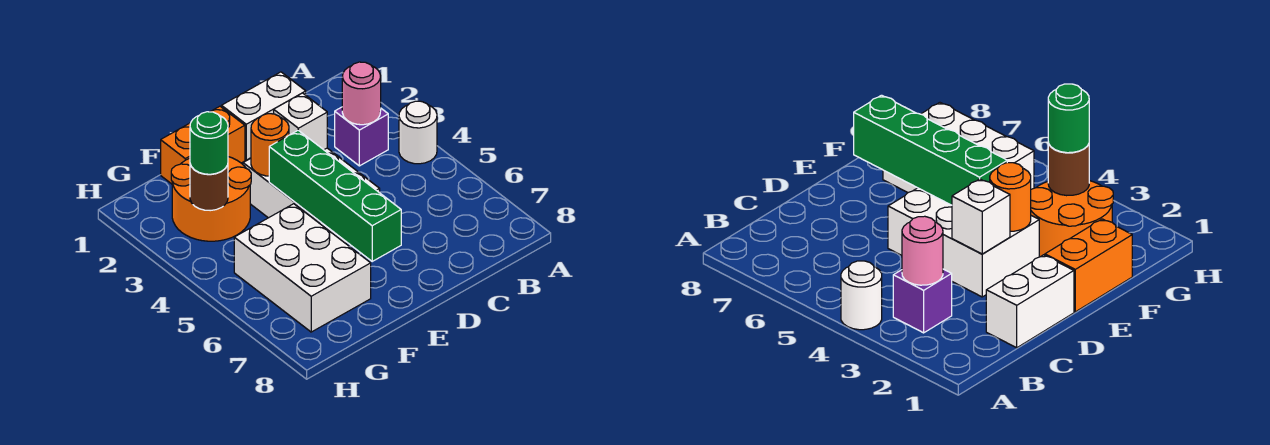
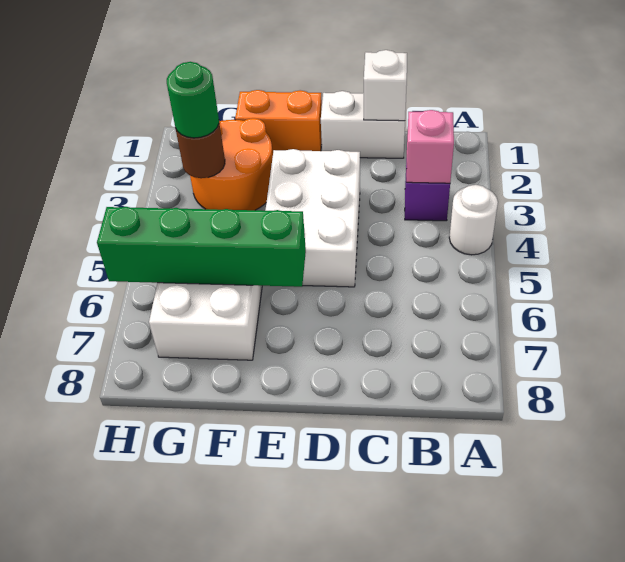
pink 1x1 round brick [342,62,381,125] -> pink 1x1 brick [406,110,454,183]
white 1x1 brick [274,93,327,150] -> white 1x1 brick moved to [364,50,407,121]
orange 1x1 round brick [251,114,289,176] -> none
green 1x4 brick [269,130,401,261] -> green 1x4 brick turned to [97,207,306,287]

